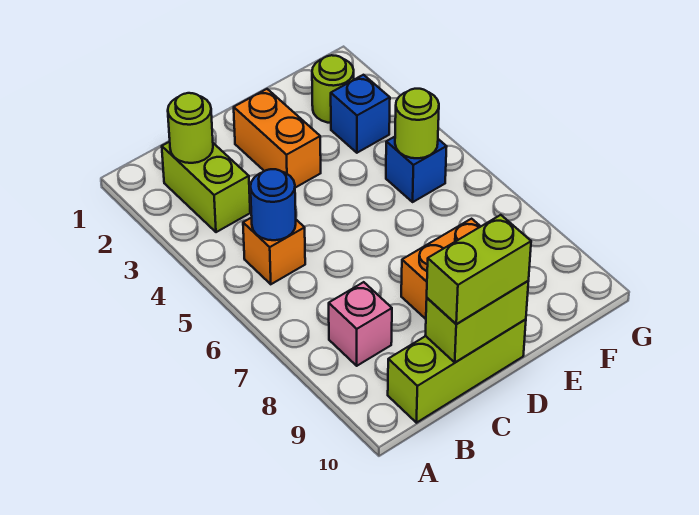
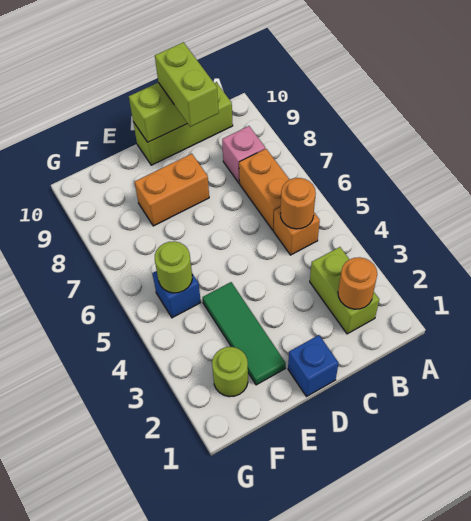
lime 1x1 round brick [168,93,213,163] -> orange 1x1 round brick [338,257,377,309]
blue 1x1 round brick [250,169,296,240] -> orange 1x1 round brick [280,178,316,229]
lime 1x2 brick [427,215,531,324] -> lime 1x2 brick turned to [155,42,219,127]
orange 1x2 brick [234,89,321,188] -> orange 1x2 brick moved to [239,149,290,230]
none -> green 1x3 tile [203,282,286,385]
blue 1x1 brick [331,75,390,153] -> blue 1x1 brick moved to [288,335,339,397]

